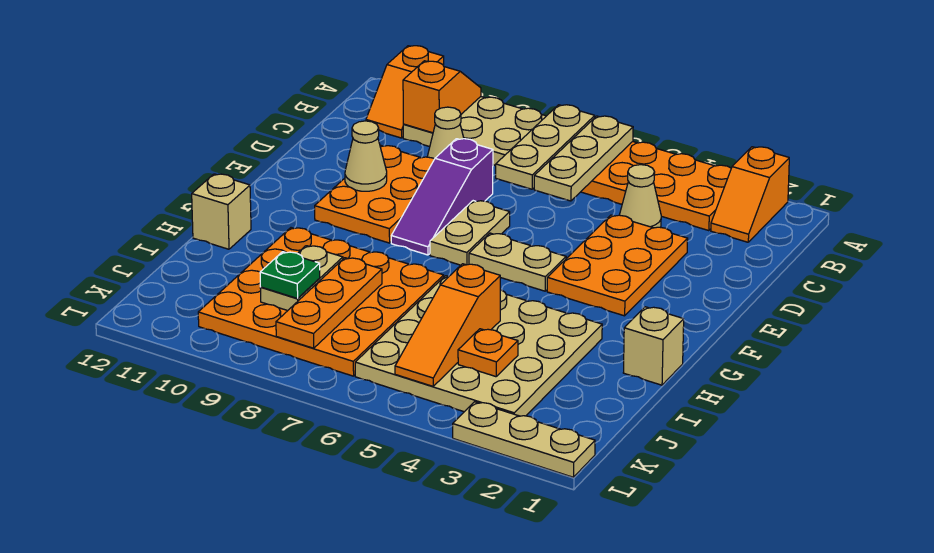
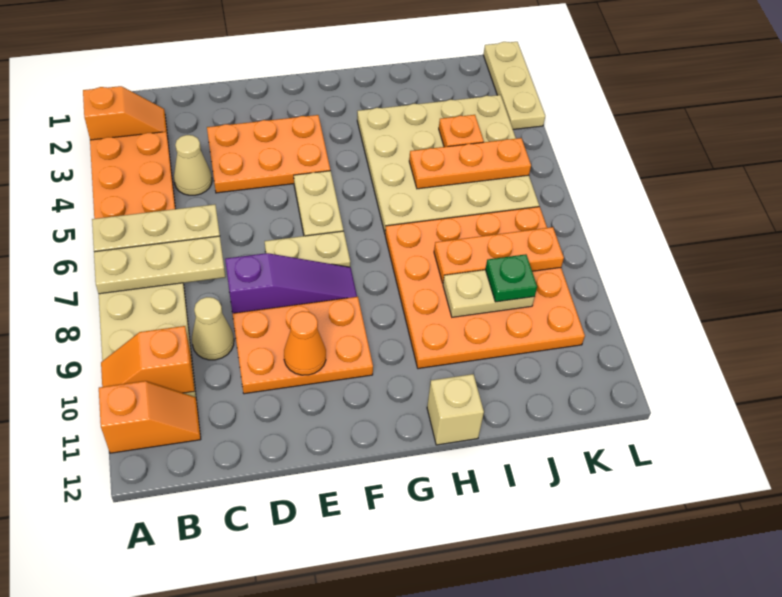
tan 1x1 cone [345,121,387,191] -> orange 1x1 cone [284,311,326,375]
tan 1x1 brick [623,307,684,385] -> none
orange 1x3 slope [395,264,500,386] -> orange 1x3 plate [409,138,531,189]

